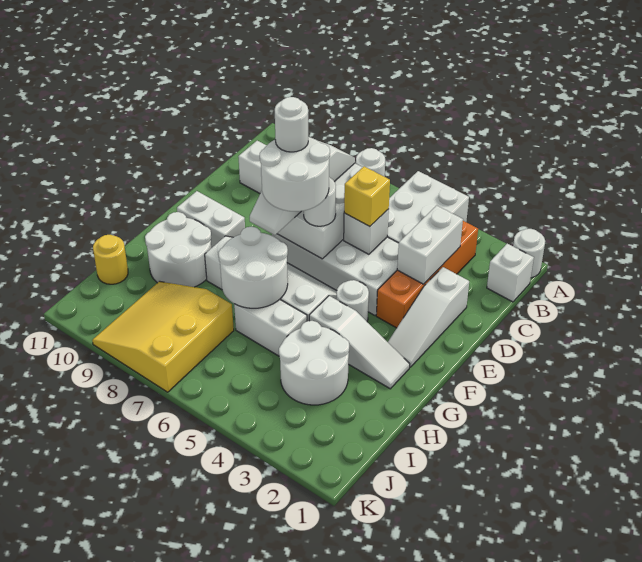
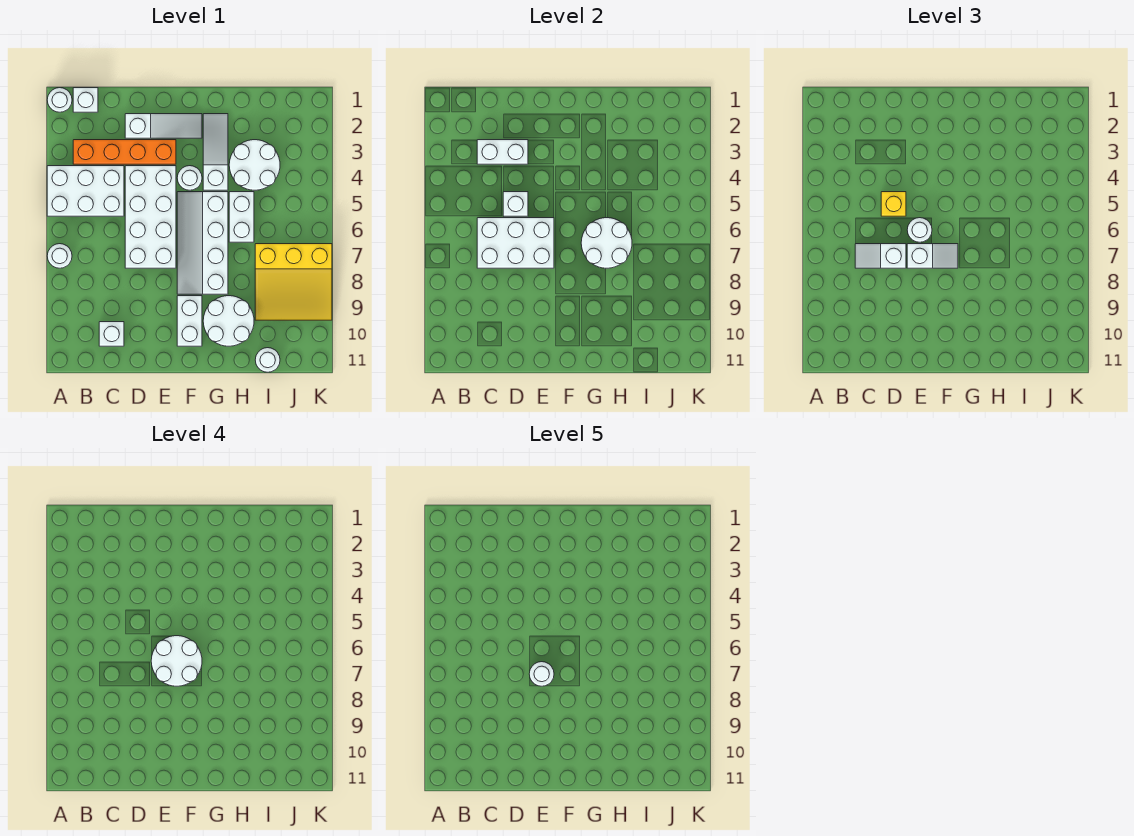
yellow 1x1 round brick [93,235,128,284] -> white 1x1 round brick [255,348,280,372]

